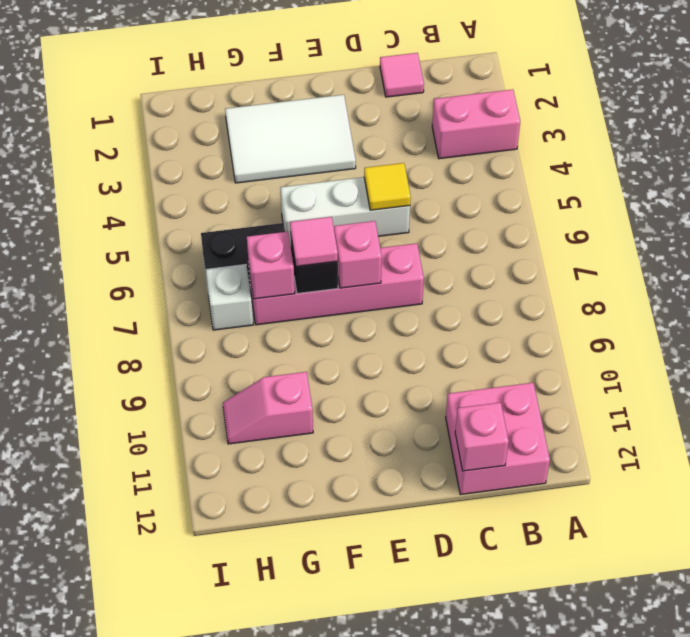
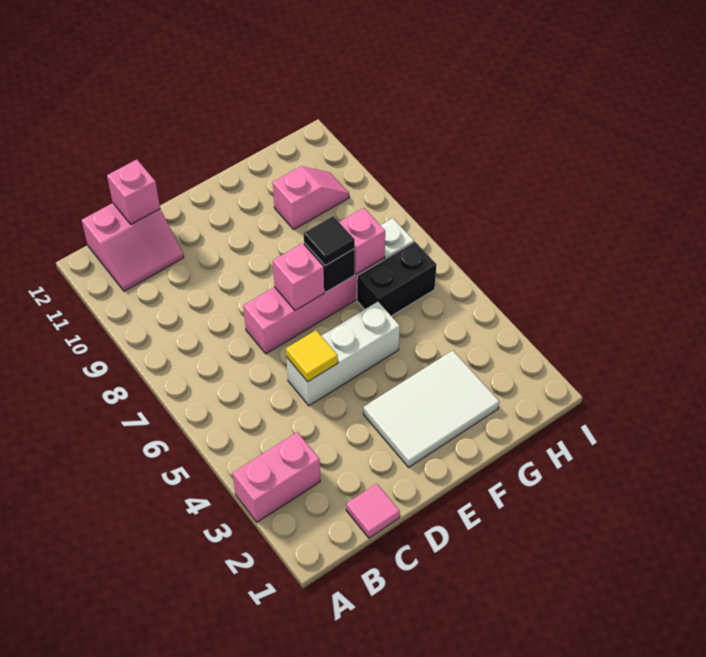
pink 2x2 brick [446,383,550,495] -> pink 2x2 slope [82,203,184,291]
pink 1x1 tile [290,217,338,266] -> black 1x1 tile [304,216,355,266]

